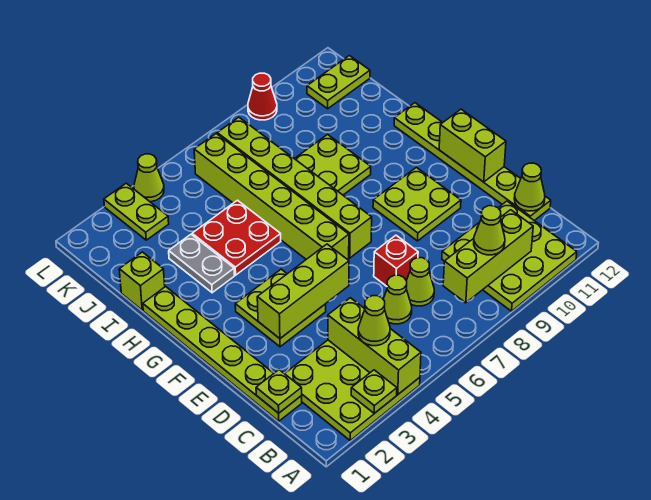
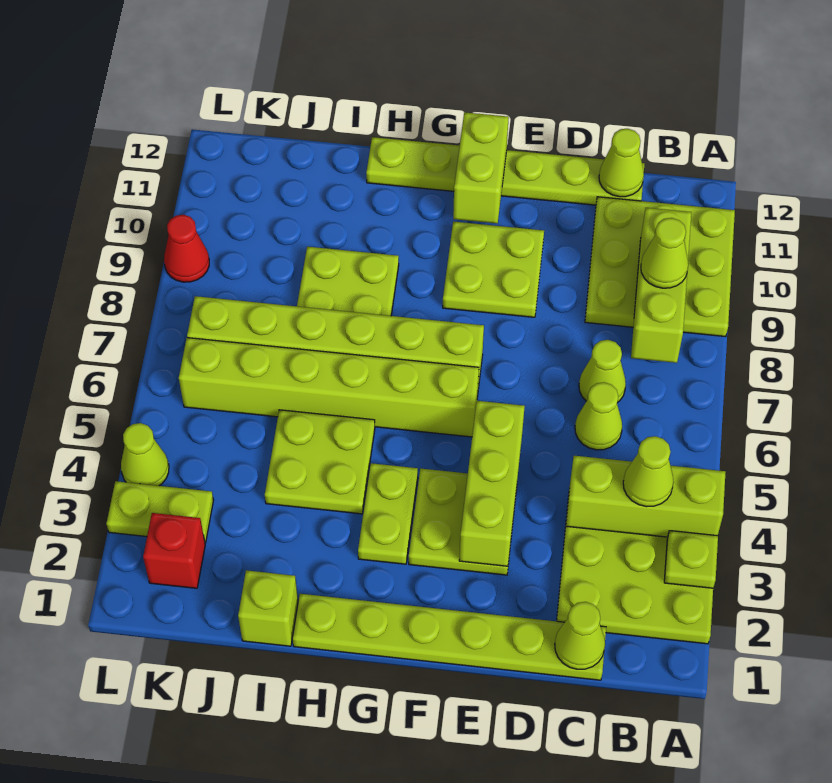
lime 1x1 plate [256,370,302,413] -> lime 1x1 cone [555,602,605,669]
red 1x1 brick [374,235,418,286] -> red 1x1 brick moved to [143,513,205,588]
lime 1x2 brick [439,109,506,182] -> lime 1x2 brick turned to [453,112,509,224]
grey 1x2 plate [169,234,235,293] -> none
red 2x2 plate [192,200,281,275] -> lime 2x2 plate [265,410,375,514]
lime 1x2 plate [307,56,370,109] -> lime 1x2 plate moved to [358,463,418,564]

